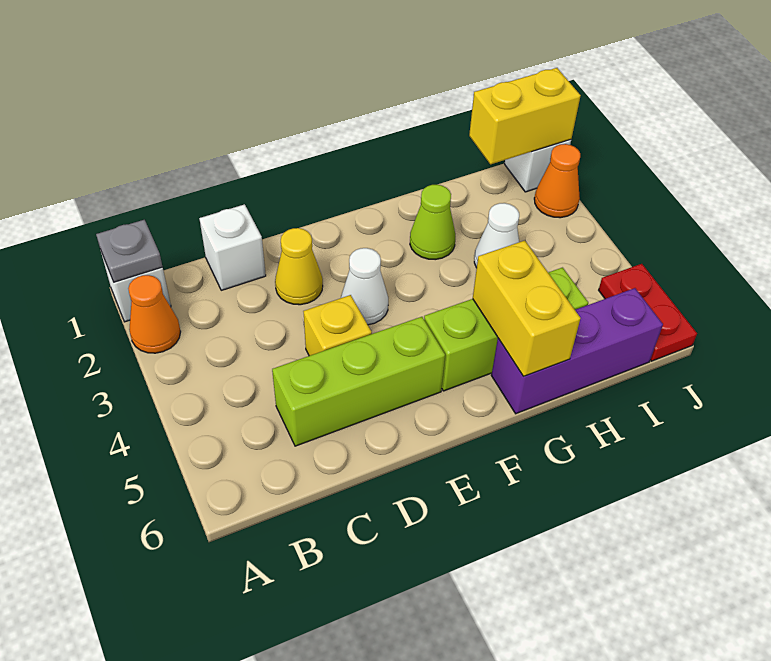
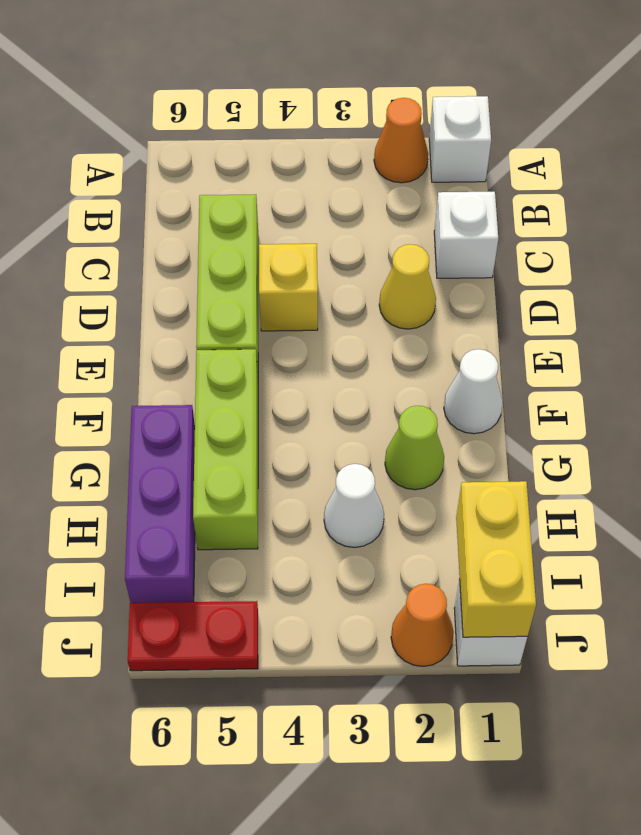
grey 1x1 plate [96,220,163,282] -> none
white 1x1 cone [341,248,388,325] -> white 1x1 cone moved to [444,349,503,434]
yellow 1x2 brick [473,241,581,376] -> none

